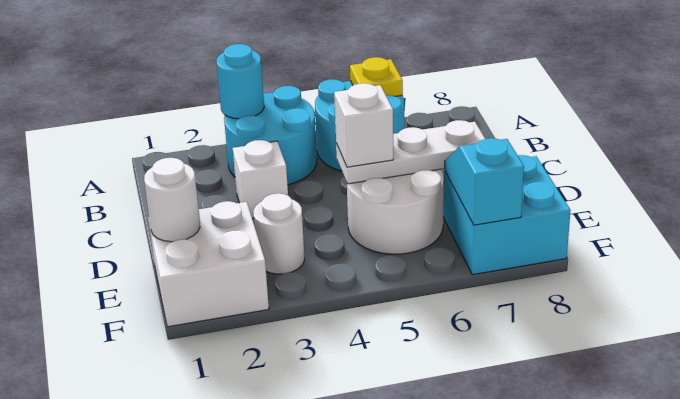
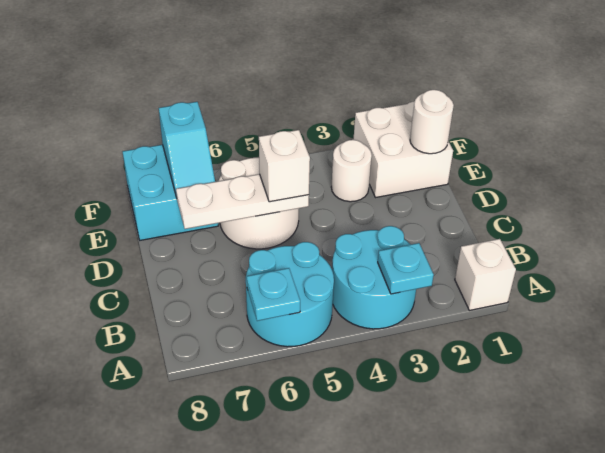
cyan 1x1 round brick [217,44,264,119] -> cyan 1x1 plate [378,243,434,294]
yellow 1x1 plate [350,57,403,96] -> cyan 1x1 plate [247,268,300,321]
white 1x1 brick [233,140,288,219] -> white 1x1 brick moved to [455,239,516,310]

